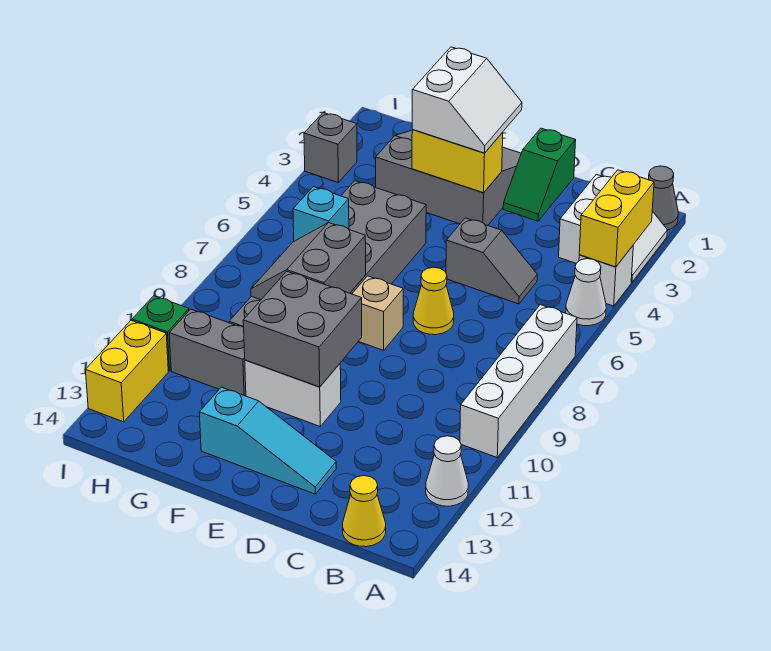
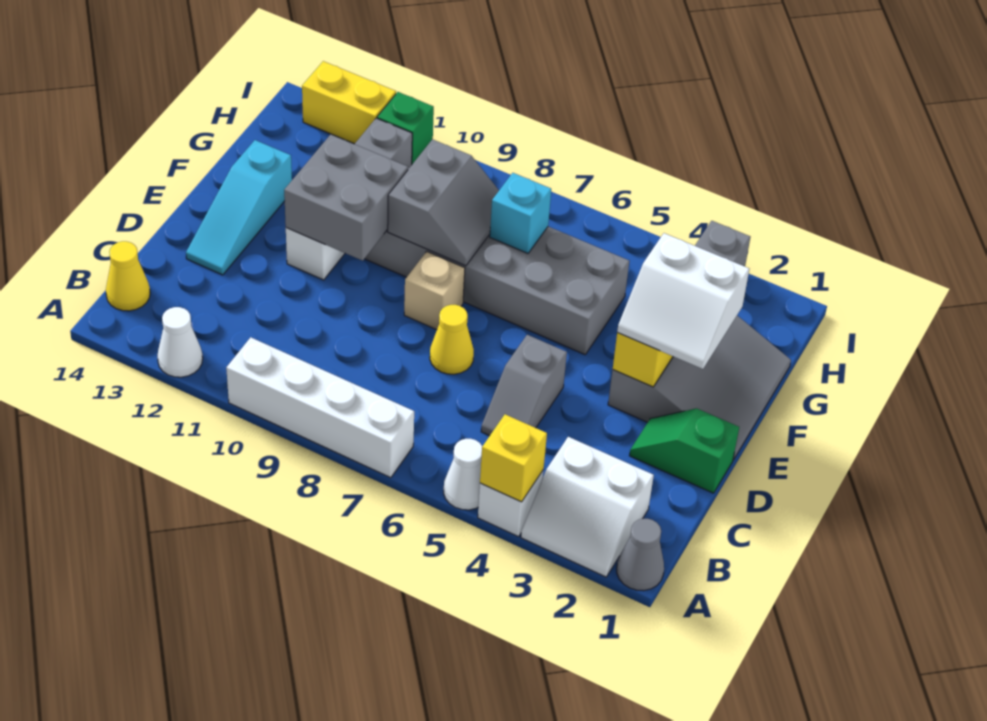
yellow 1x2 brick [579,170,654,267] -> yellow 1x1 brick [480,414,547,502]
grey 2x2 slope [251,223,366,300] -> grey 2x2 slope turned to [388,139,499,266]

